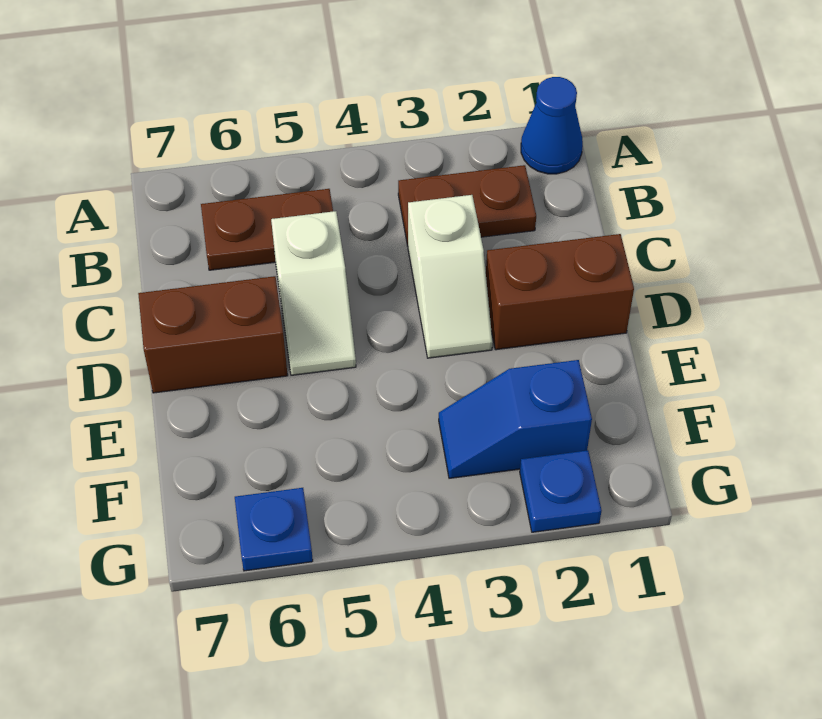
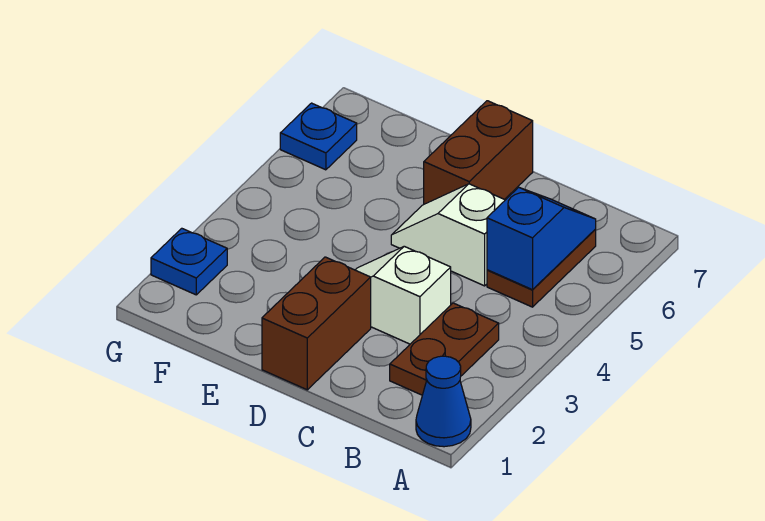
blue 1x2 slope [439,360,592,478] -> blue 1x2 slope moved to [487,187,596,290]

